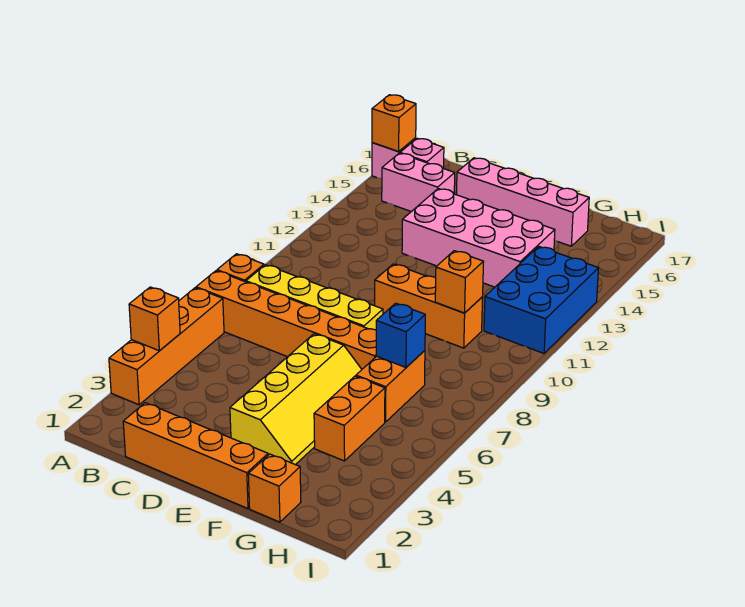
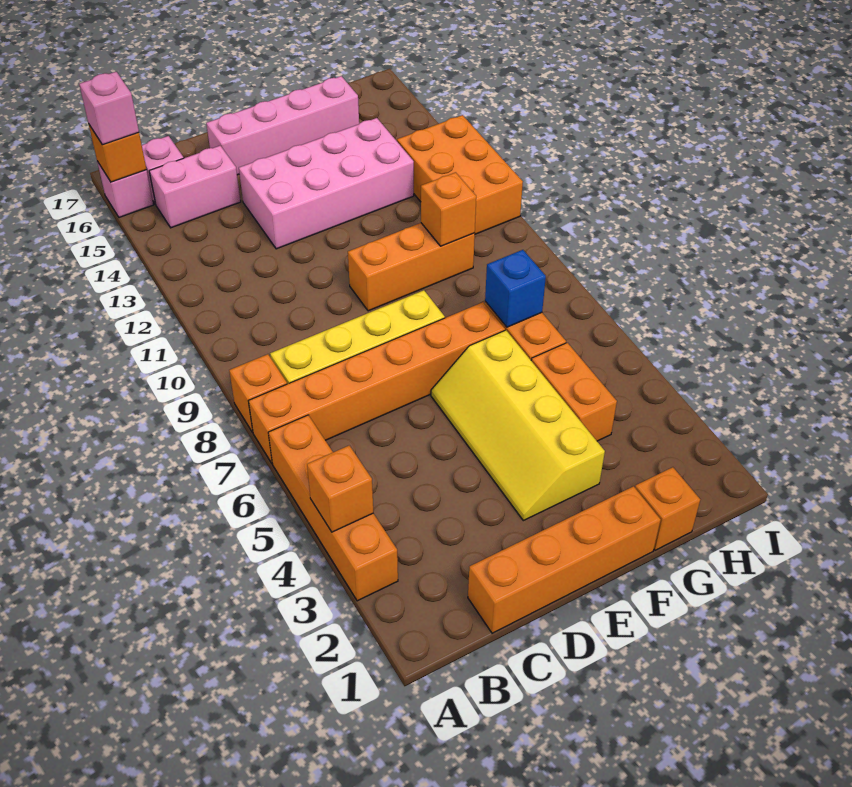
none -> pink 1x1 brick [79,72,139,145]
yellow 2x4 slope [230,334,362,465] -> yellow 2x4 slope turned to [431,330,605,521]
blue 2x3 brick [484,247,599,353] -> orange 2x3 brick [397,115,523,234]

